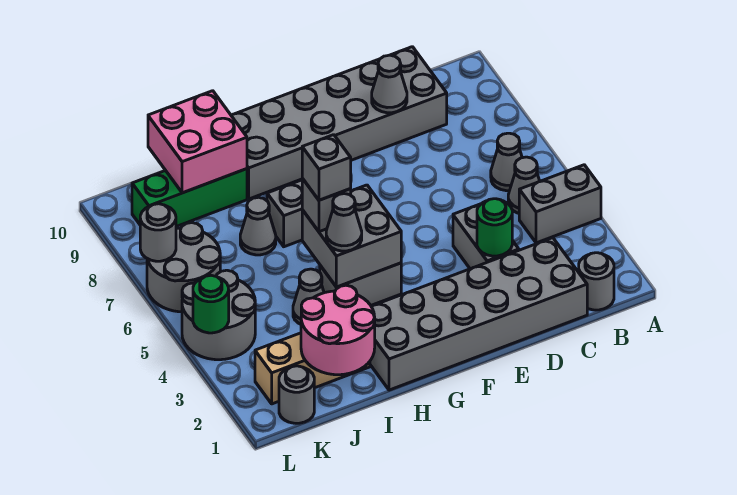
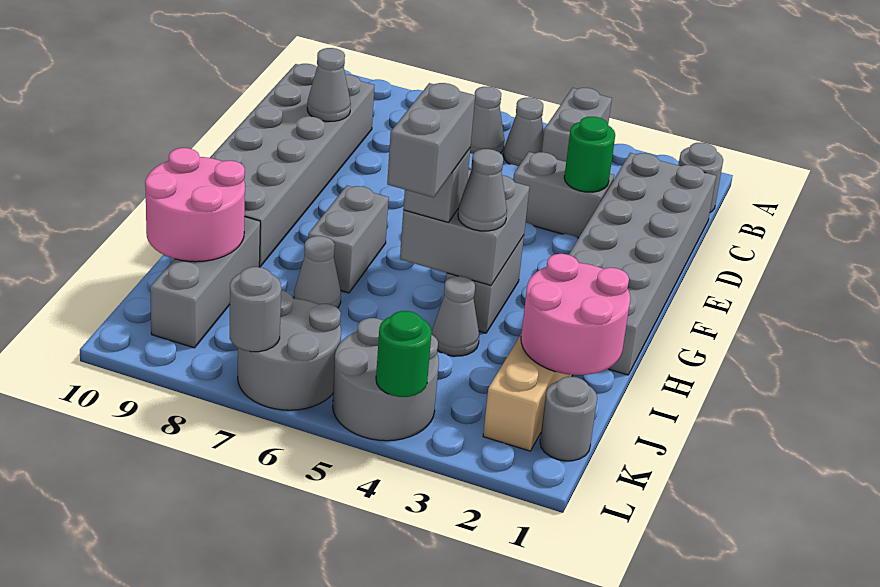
grey 1x1 brick [302,135,351,200] -> grey 1x2 brick [387,83,475,198]
green 1x3 brick [132,169,247,227] -> grey 1x3 brick [150,217,260,348]
pink 2x2 brick [148,91,247,193] -> pink 2x2 round brick [145,148,245,262]

